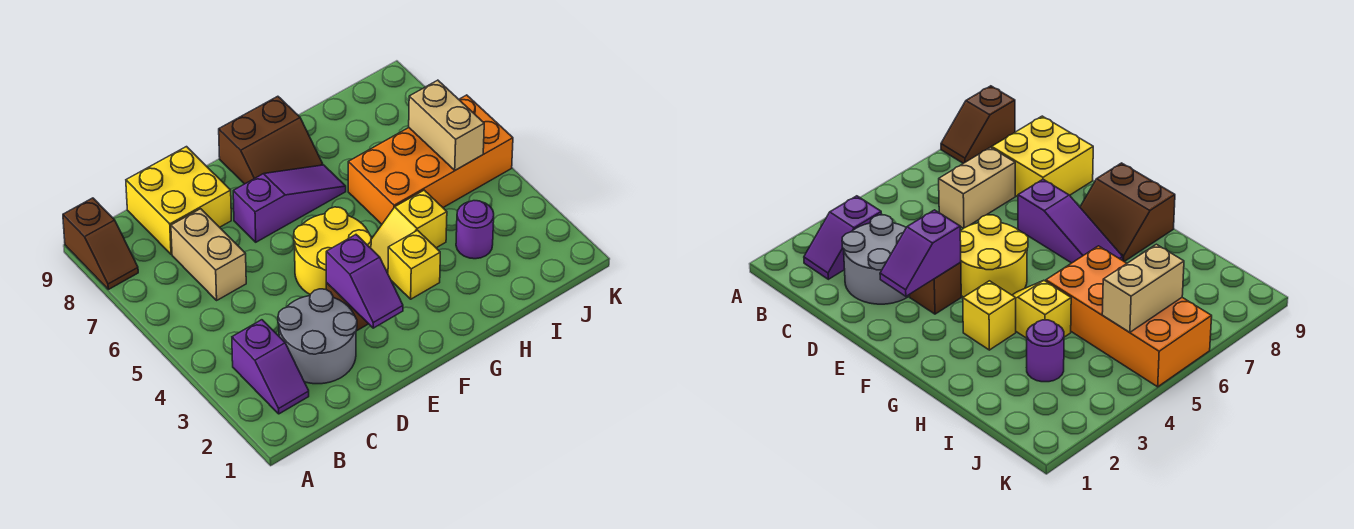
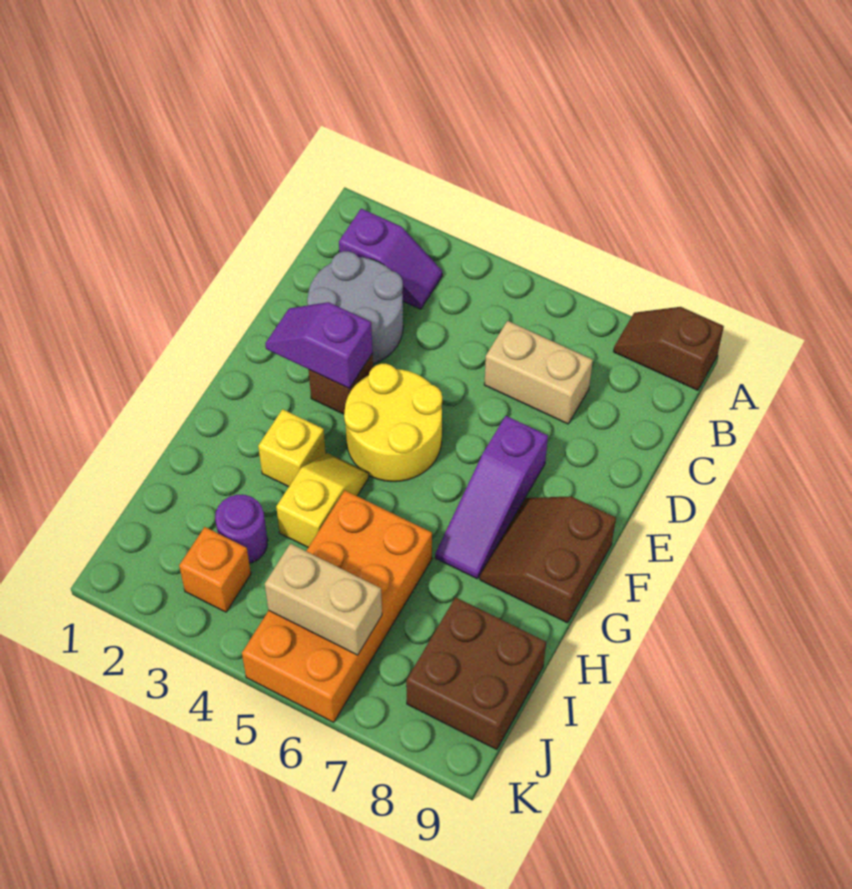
purple 1x2 slope [232,320,309,414] -> purple 1x2 slope turned to [339,209,442,309]
yellow 2x2 brick [126,147,231,254] -> none
none -> brown 2x2 brick [406,597,546,749]
none -> orange 1x1 brick [179,527,251,612]

